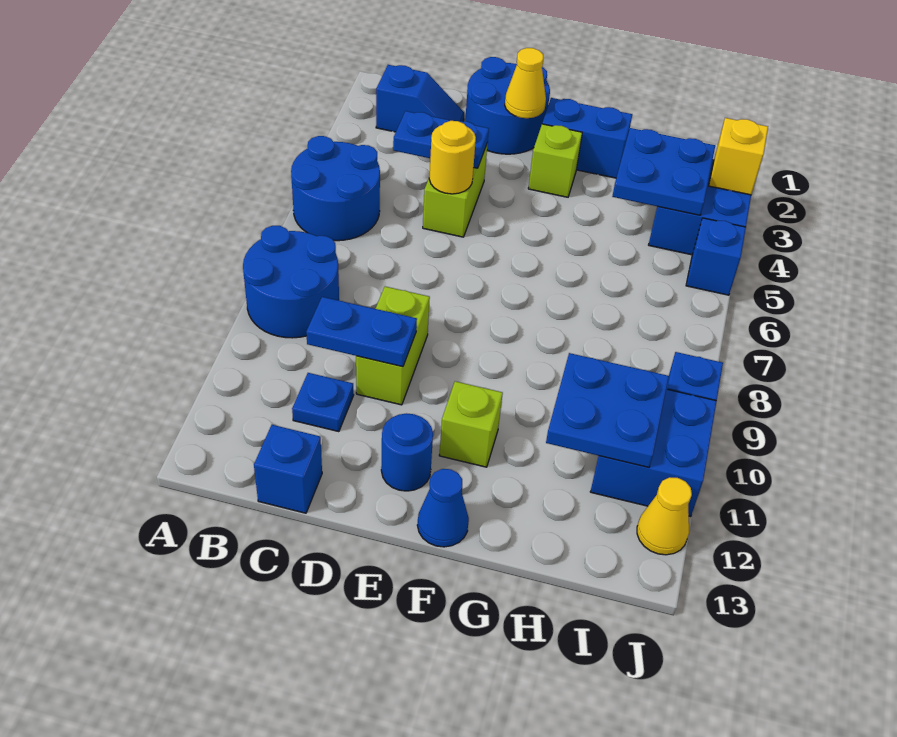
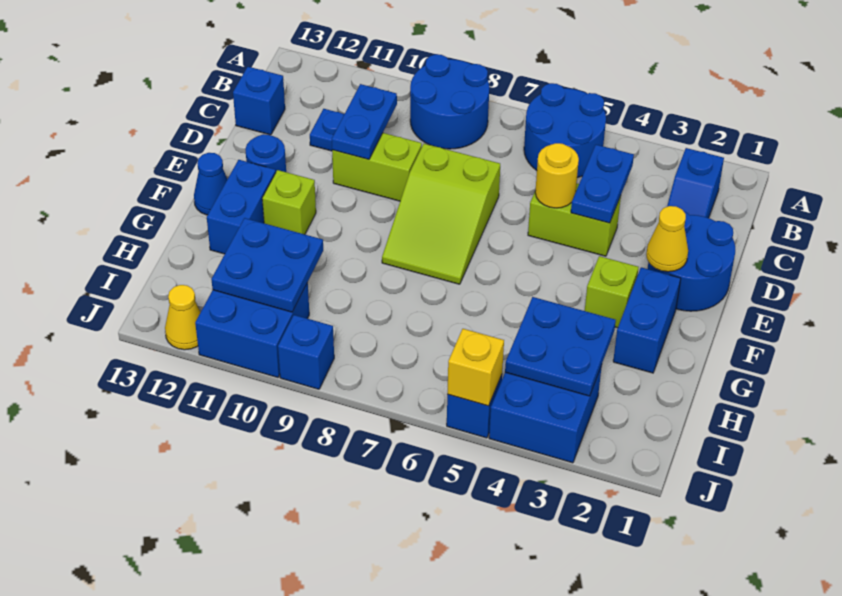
none -> lime 2x3 slope [382,144,500,284]
none -> blue 1x2 brick [207,160,276,254]
yellow 1x1 brick [709,118,768,195] -> yellow 1x1 brick moved to [447,329,504,406]

